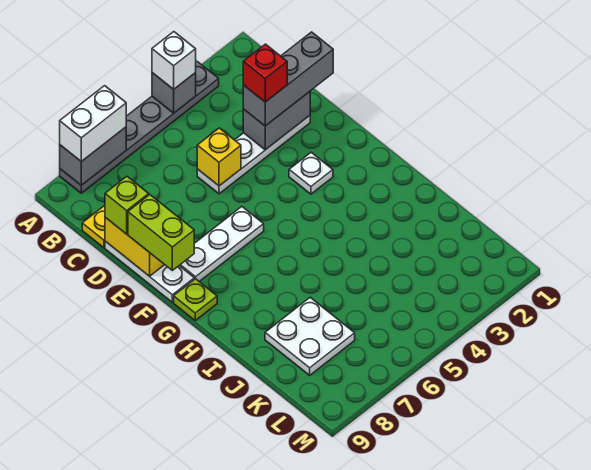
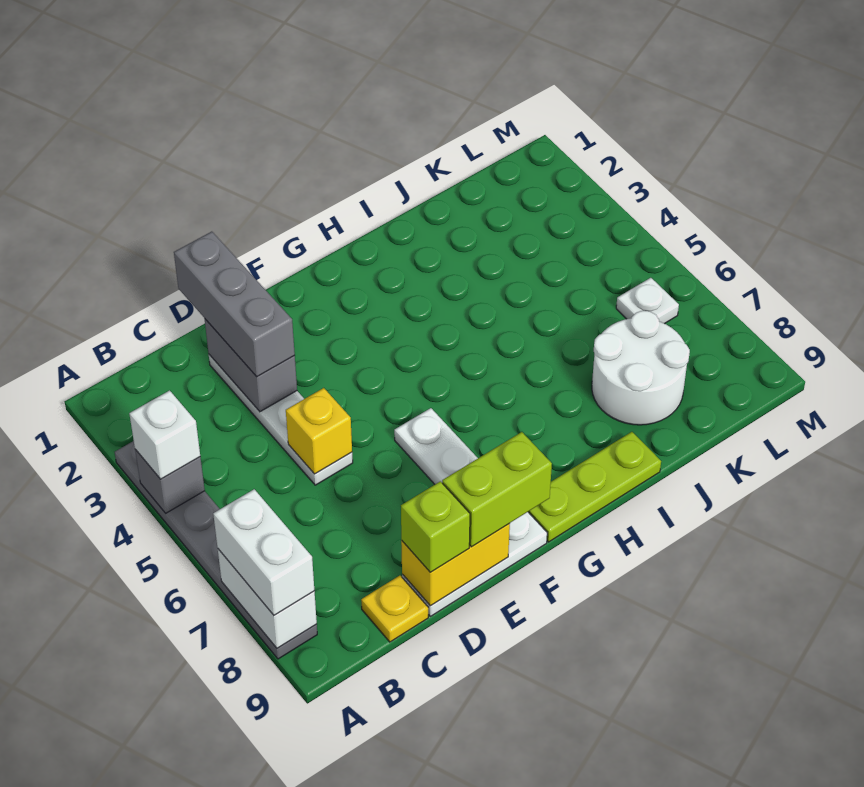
grey 1x2 brick [60,127,126,185] -> white 1x2 brick [218,549,317,648]
red 1x1 brick [243,44,287,102] -> none
white 1x1 plate [289,153,333,194] -> white 1x1 plate moved to [616,278,679,324]
lime 1x1 plate [174,279,217,320] -> lime 1x3 plate [528,432,661,542]
white 2x2 plate [265,297,355,375] -> white 2x2 round brick [592,311,690,425]

